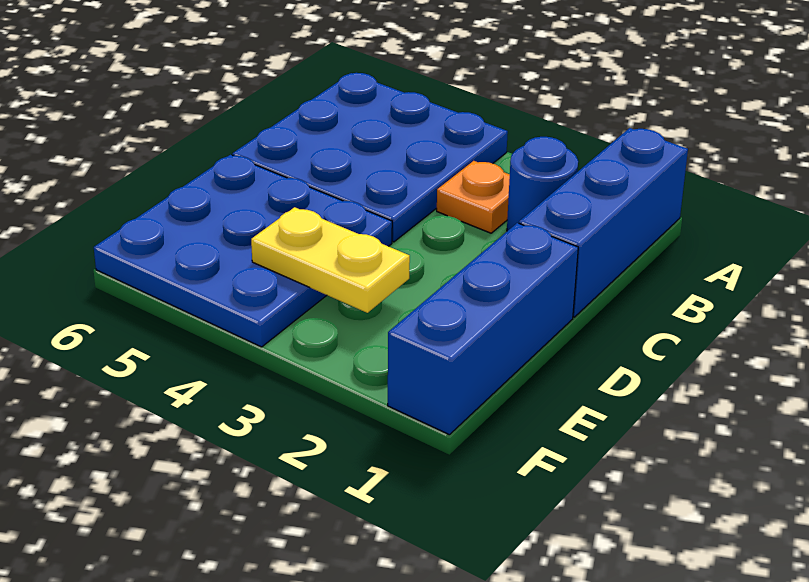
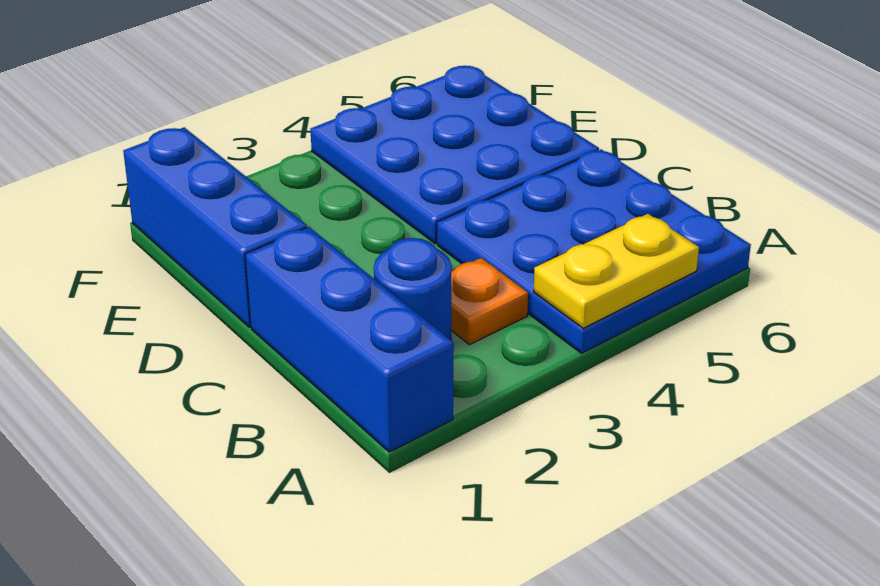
yellow 1x2 plate [251,207,410,313] -> yellow 1x2 plate moved to [534,214,699,328]

